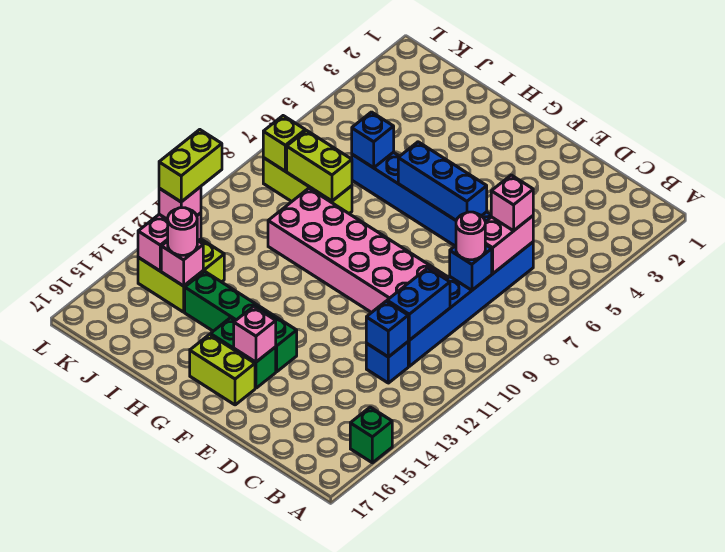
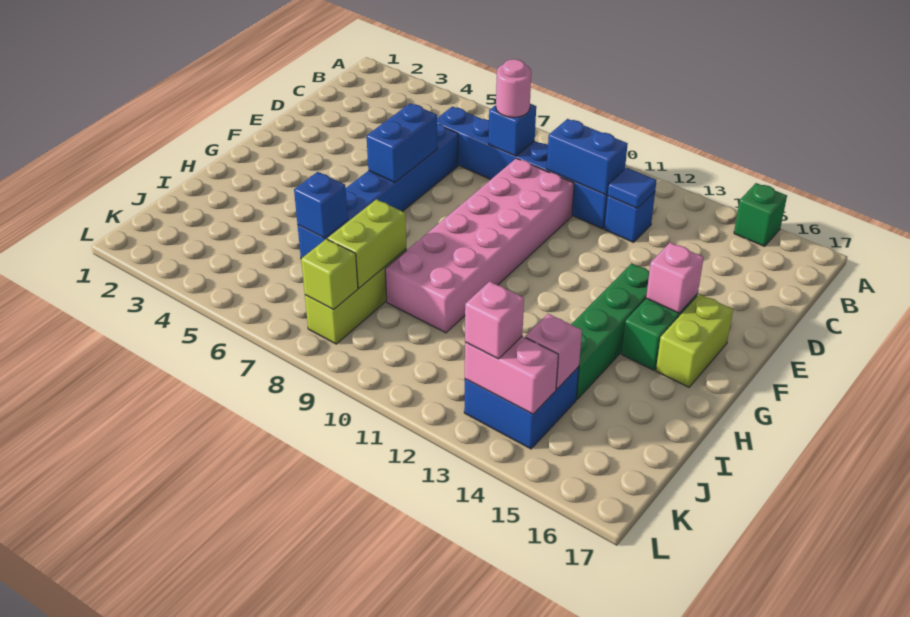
pink 1x2 brick [485,216,533,274] -> none
pink 1x1 brick [491,175,533,231] -> none
blue 1x1 brick [366,301,408,357] -> blue 1x1 tile [608,168,657,208]
blue 1x3 brick [398,142,487,220] -> blue 1x2 brick [367,103,437,182]
lime 2x2 brick [138,239,224,312] -> blue 2x2 brick [464,367,579,449]
pink 1x1 round brick [168,208,197,255] -> none
lime 1x2 brick [159,130,222,202] -> none

